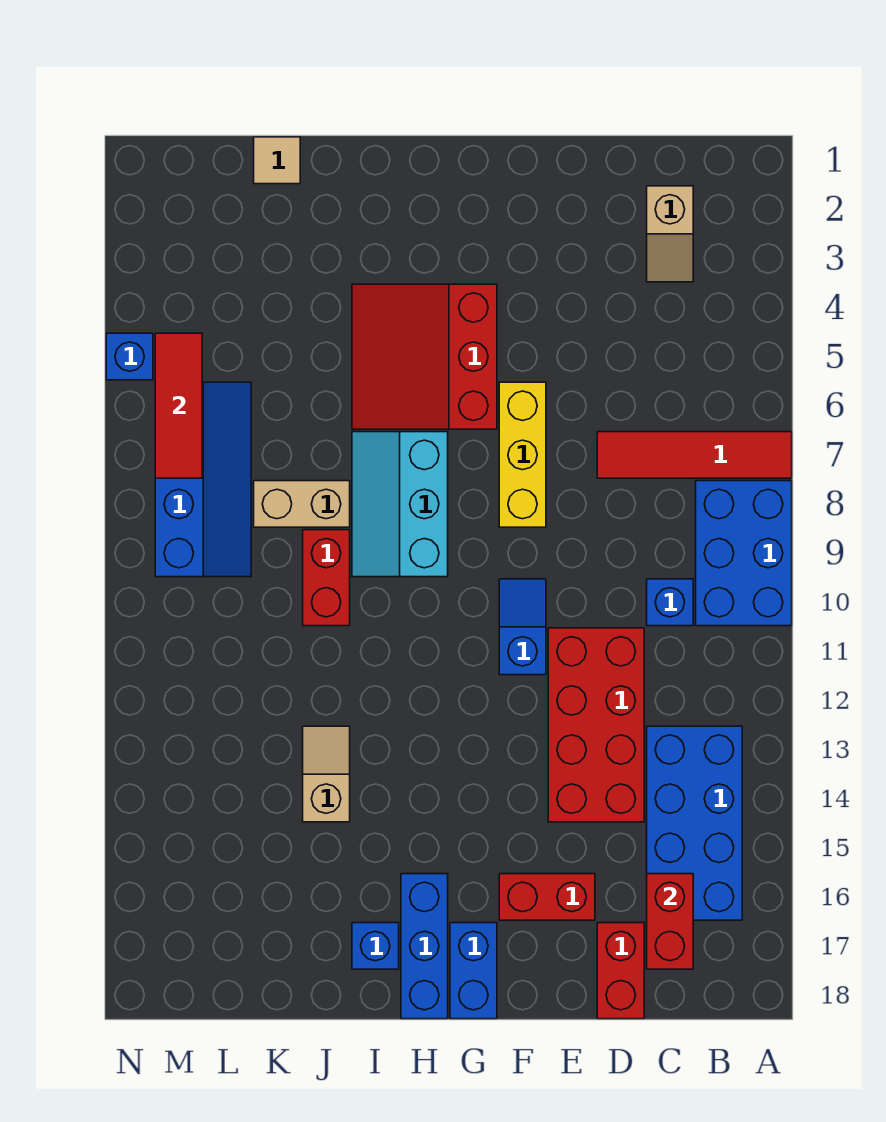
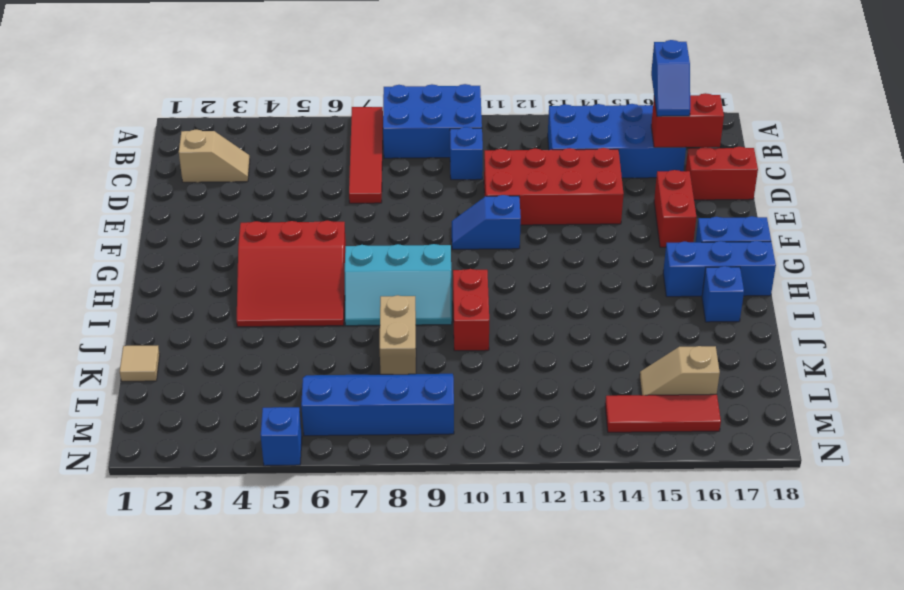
none -> blue 1x2 slope [651,40,690,116]
yellow 1x3 brick [499,382,546,527] -> none
red 1x2 brick [303,530,350,626] -> red 1x2 brick turned to [453,269,489,351]
tan 1x2 slope [303,726,350,822] -> tan 1x2 slope moved to [640,346,720,395]
red 1x3 tile [155,333,202,478] -> red 1x3 tile moved to [605,394,721,432]

